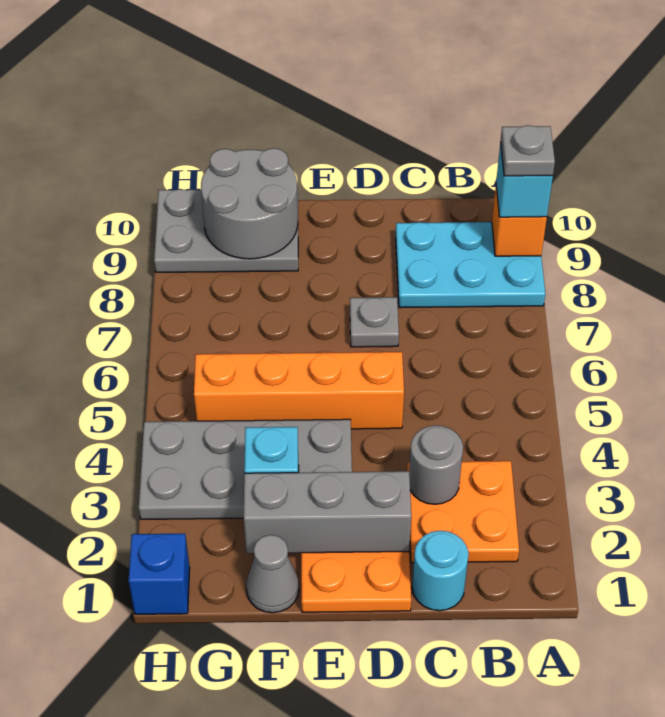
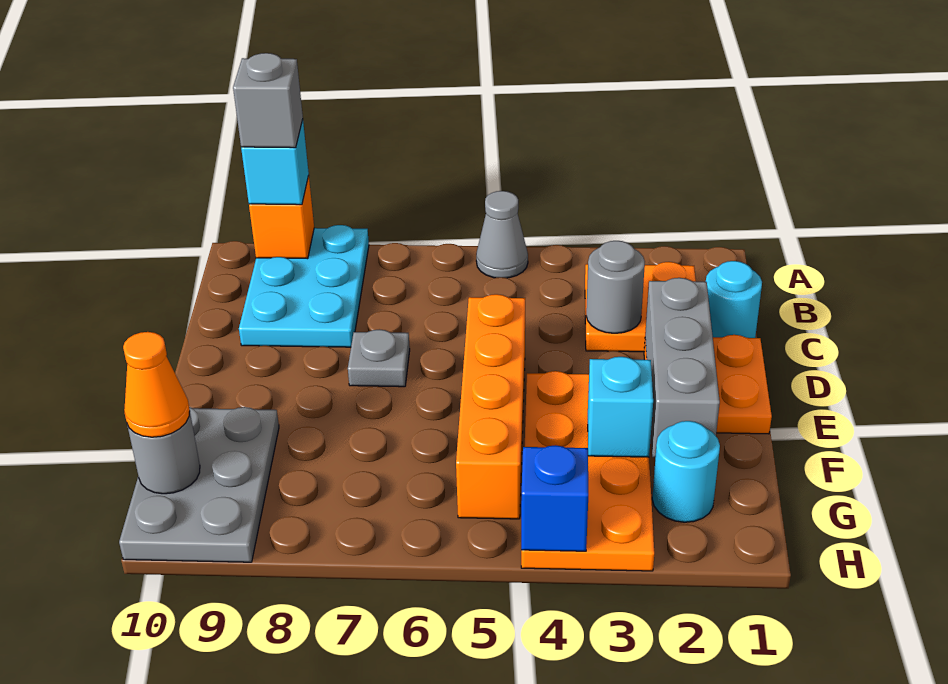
grey 1x1 plate [501,125,555,176] -> grey 1x1 brick [233,53,303,148]
grey 2x4 plate [139,419,352,519] -> orange 2x4 plate [521,371,654,571]
grey 1x1 cone [246,535,299,613] -> grey 1x1 cone moved to [476,191,528,278]
grey 2x2 round brick [201,148,298,259] -> grey 1x1 round brick [127,412,200,494]
none -> cyan 1x1 round brick [652,421,720,522]
none -> orange 1x1 cone [123,332,190,437]
blue 1x1 brick [129,534,190,614] -> blue 1x1 brick moved to [521,445,588,551]

